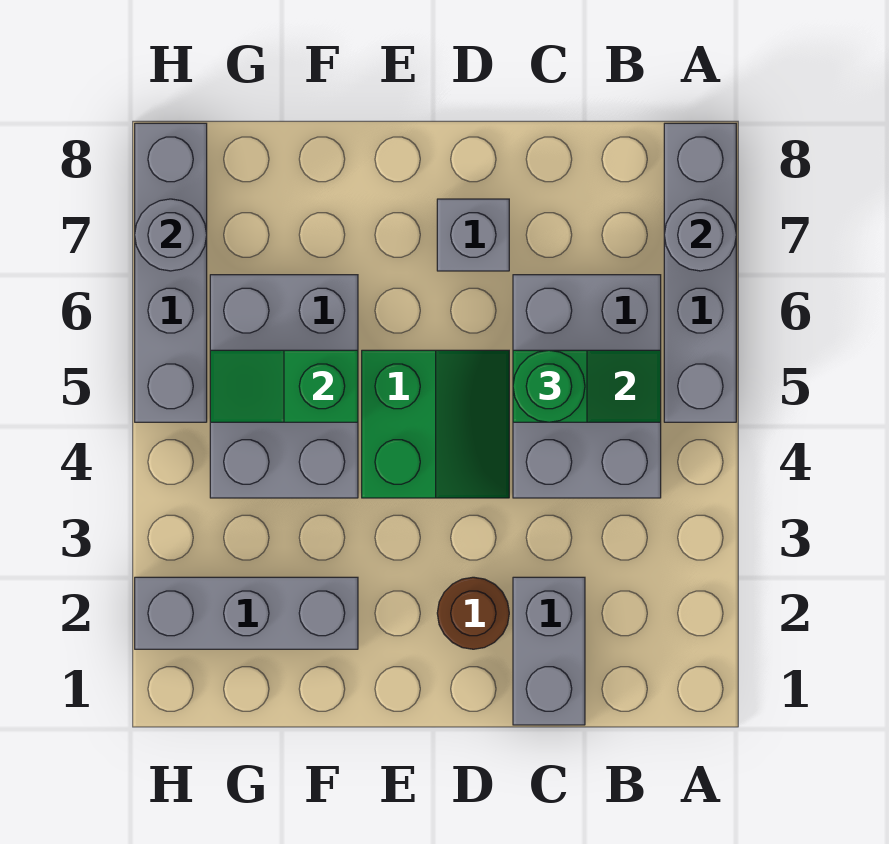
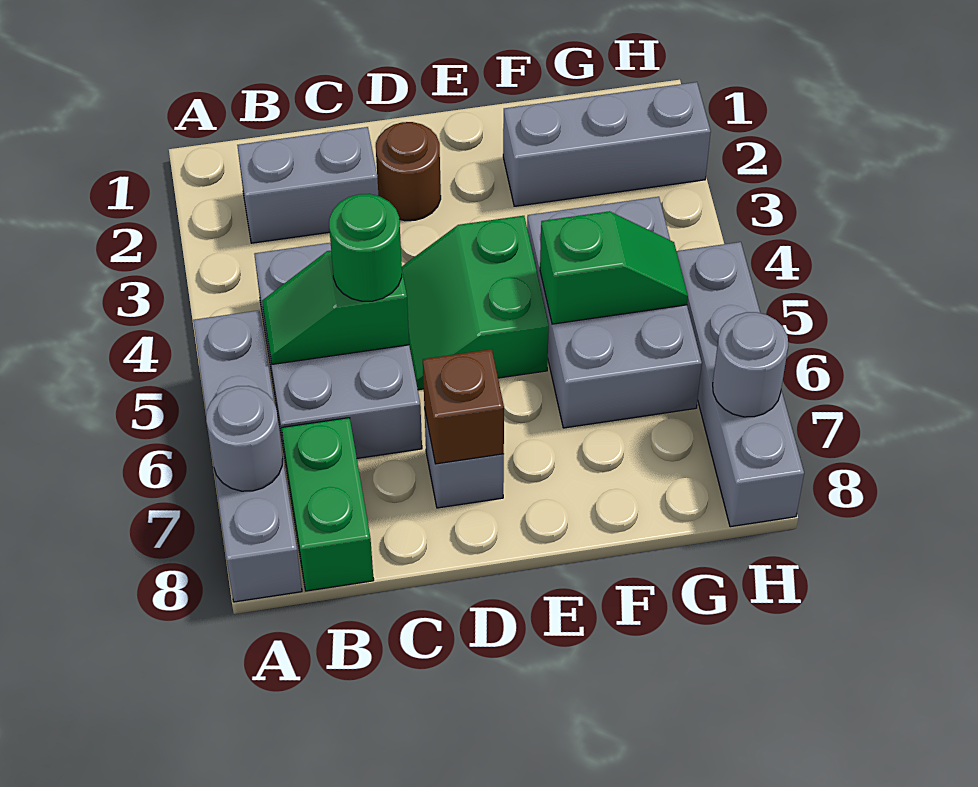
none -> green 1x2 brick [282,418,374,591]
grey 1x2 brick [513,577,585,725] -> grey 1x2 brick turned to [237,127,378,243]
none -> brown 1x1 brick [423,349,504,464]

